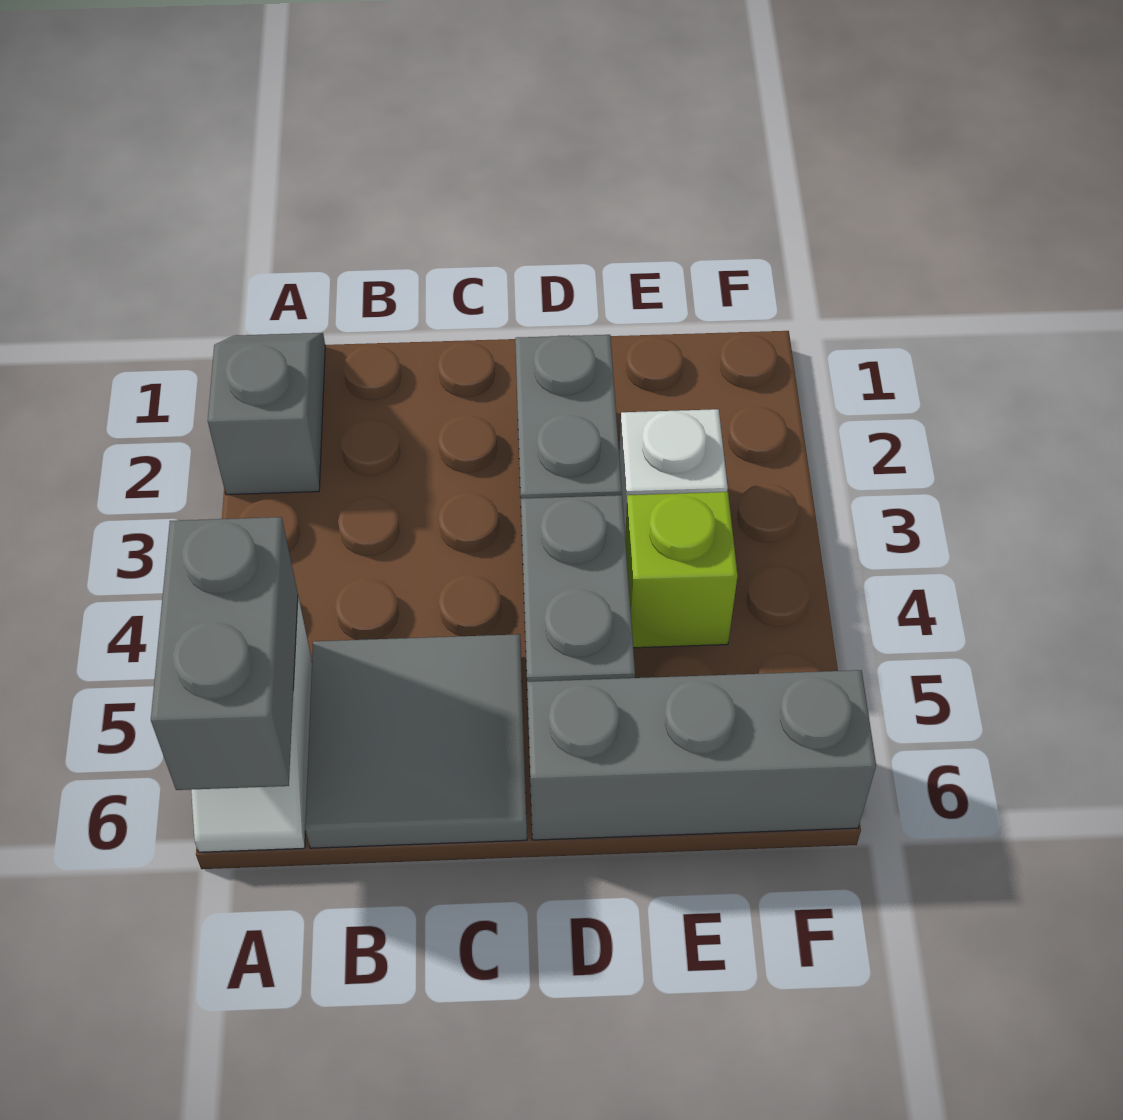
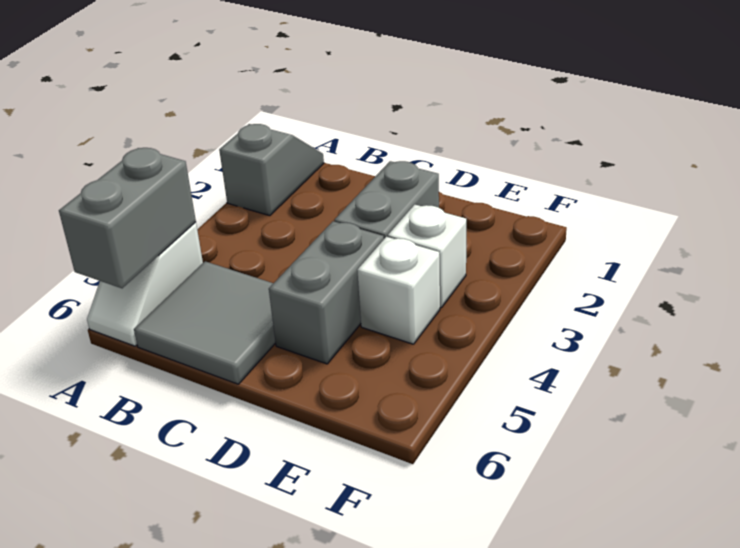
grey 1x3 brick [527,670,876,840] -> none
lime 1x1 brick [625,492,738,648] -> white 1x1 brick [357,237,440,344]

